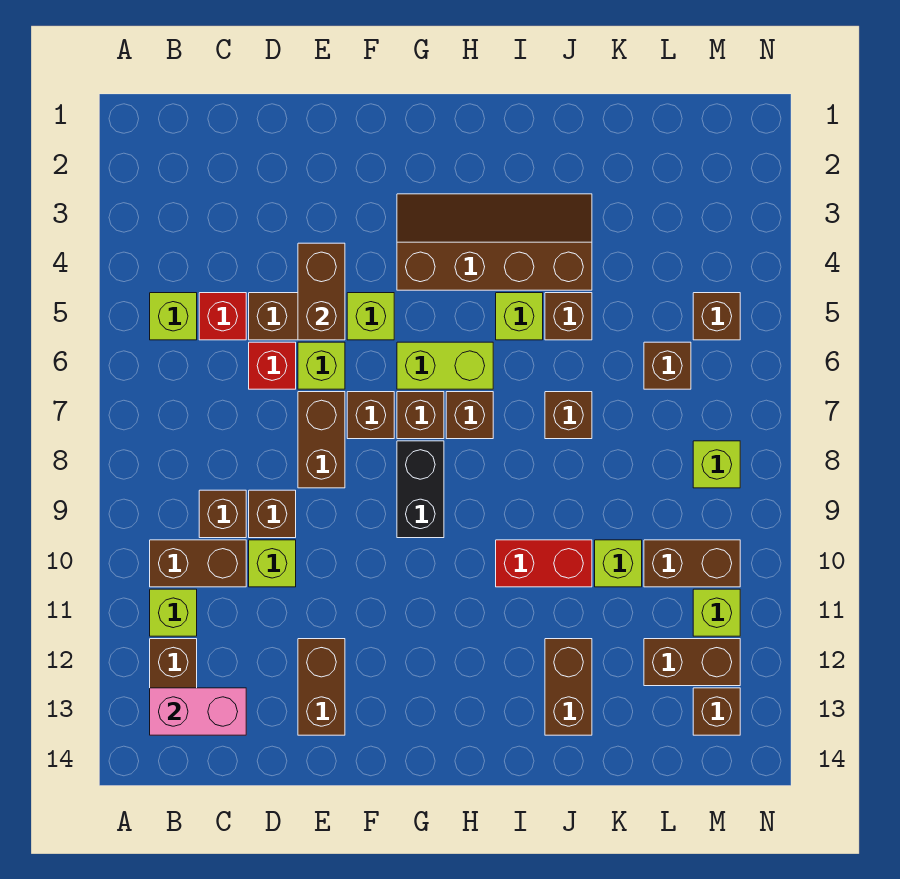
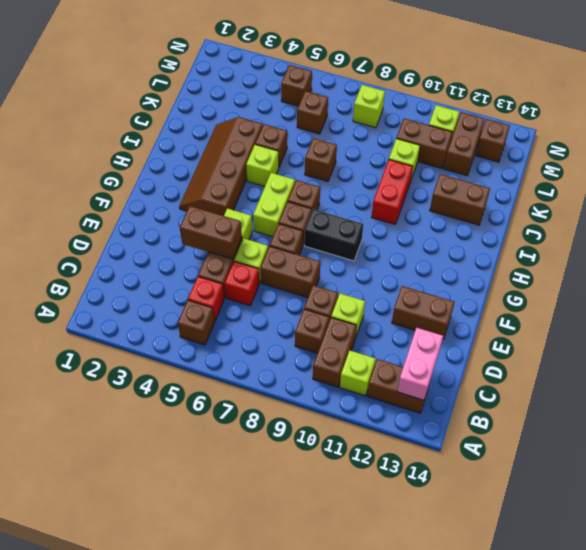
lime 1x1 brick [150,293,197,340] -> brown 1x1 brick [178,300,215,345]
brown 1x2 brick [644,540,740,587] -> brown 1x2 brick turned to [396,118,453,168]

